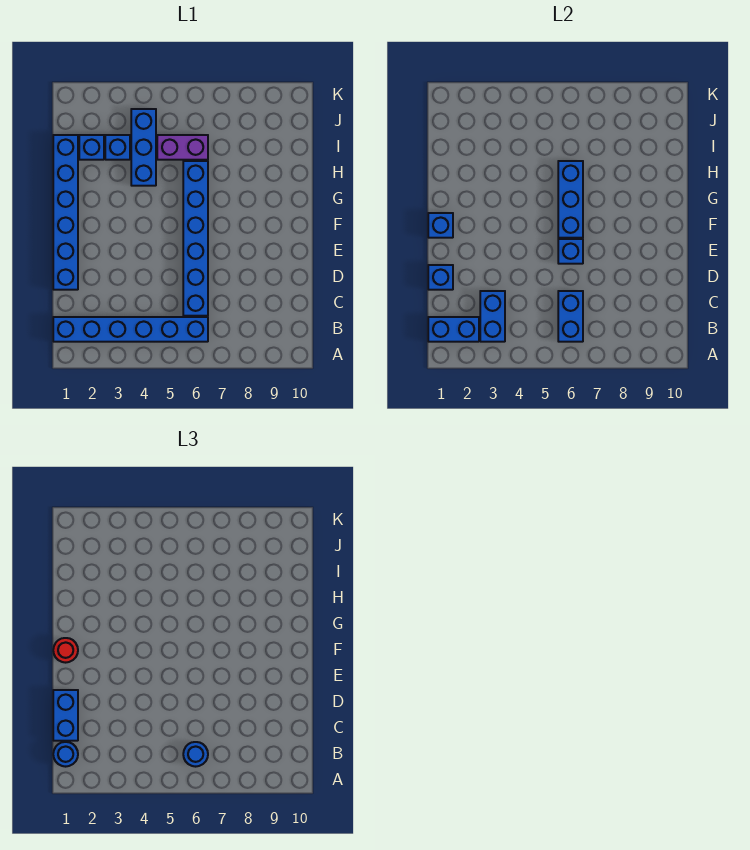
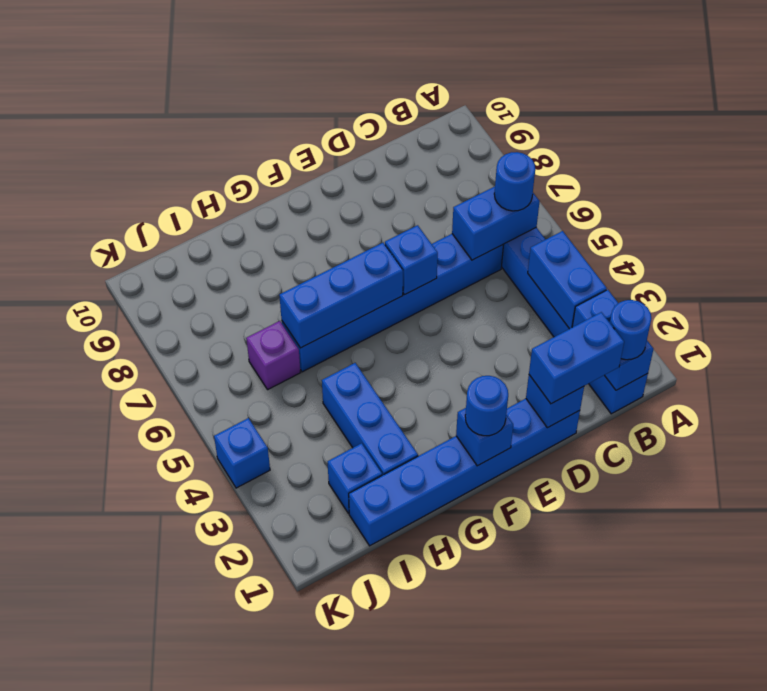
blue 1x2 brick [480,291,505,342] -> blue 1x2 brick turned to [528,231,607,329]
red 1x1 round brick [53,638,78,663] -> blue 1x1 round brick [465,376,508,436]
blue 1x3 brick [131,109,156,186] -> blue 1x3 brick turned to [322,363,418,475]
blue 1x1 brick [105,135,130,160] -> blue 1x1 brick moved to [214,418,270,488]
purple 1x2 brick [157,135,208,160] -> purple 1x1 brick [246,321,300,390]

